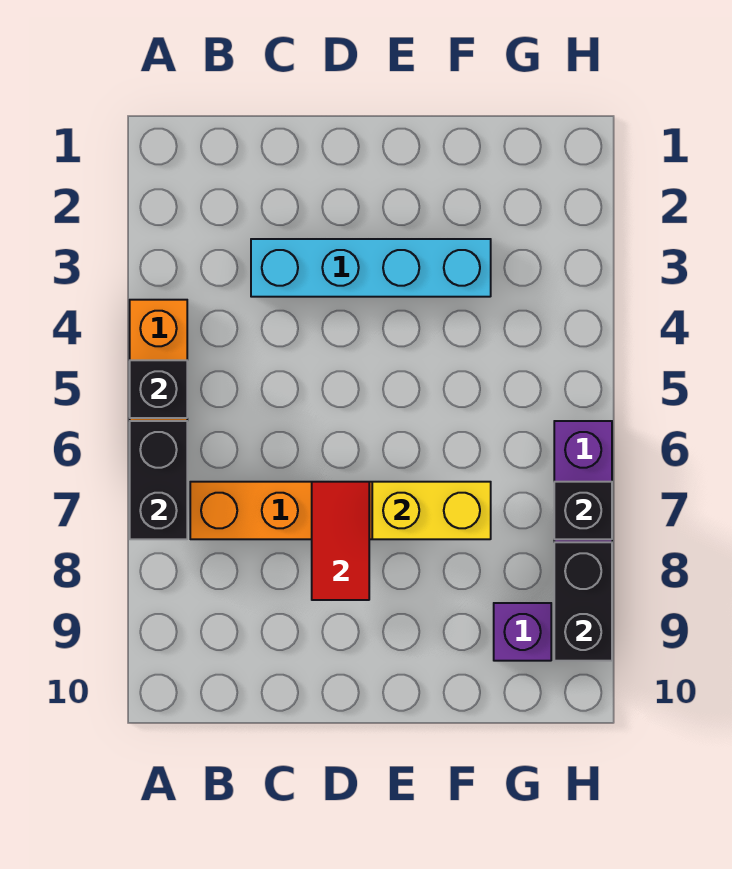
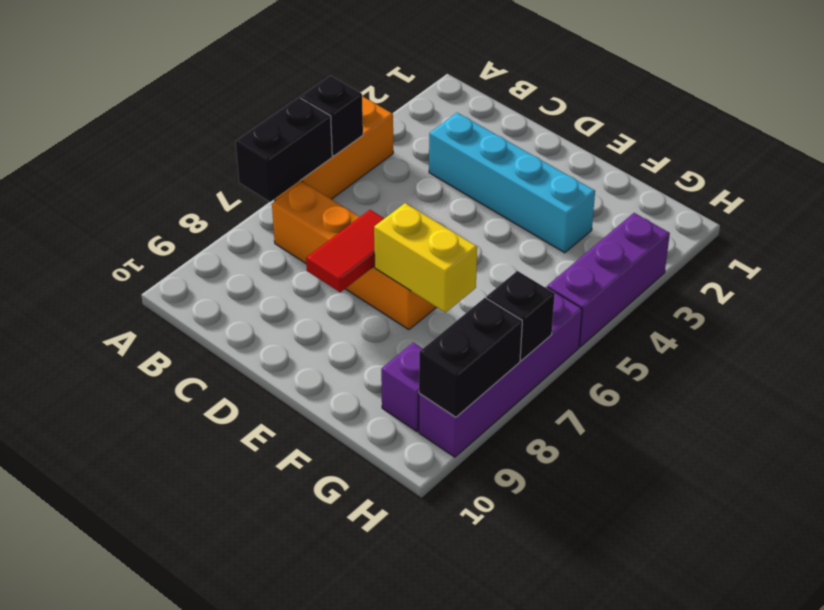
none -> purple 1x3 brick [547,213,670,347]

